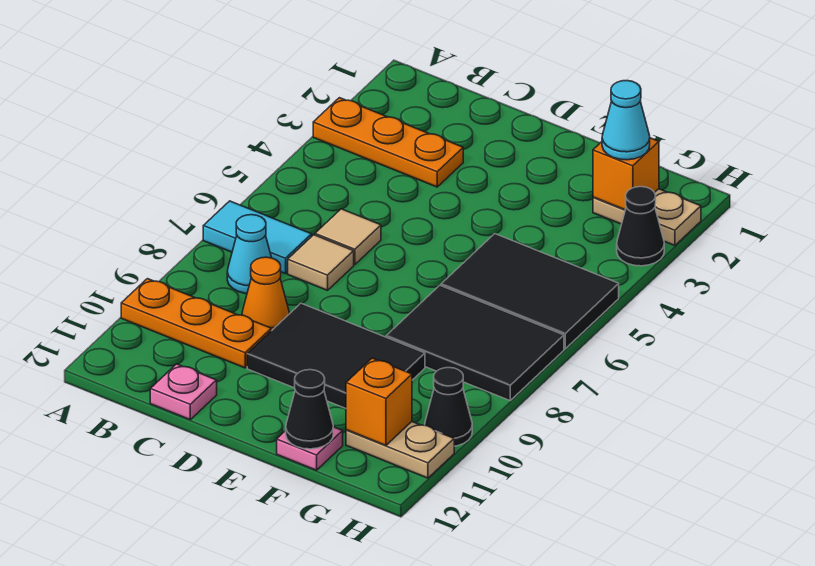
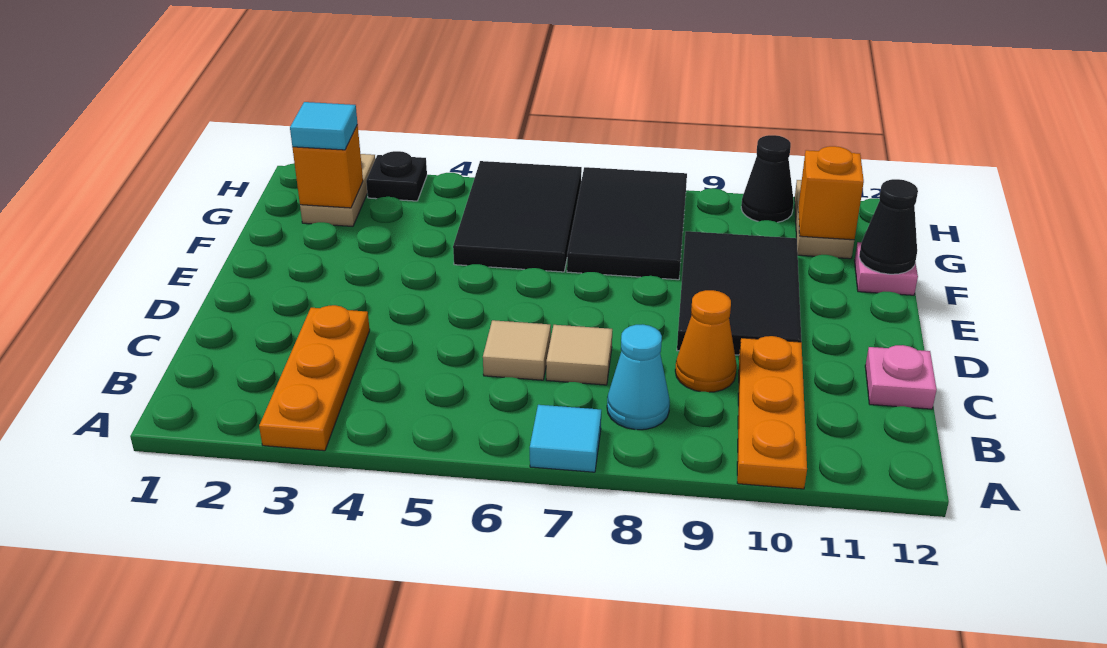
cyan 1x2 tile [203,201,312,274] -> cyan 1x1 tile [530,405,601,472]
cyan 1x1 cone [602,81,650,160] -> cyan 1x1 tile [290,102,358,150]
black 1x1 cone [617,187,664,266] -> black 1x1 plate [366,151,427,201]

